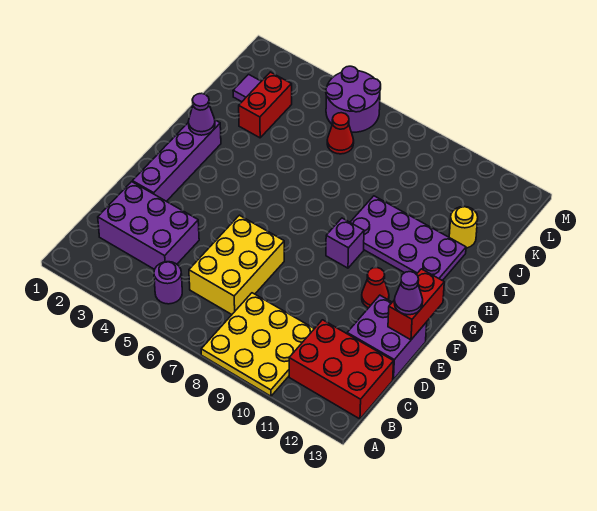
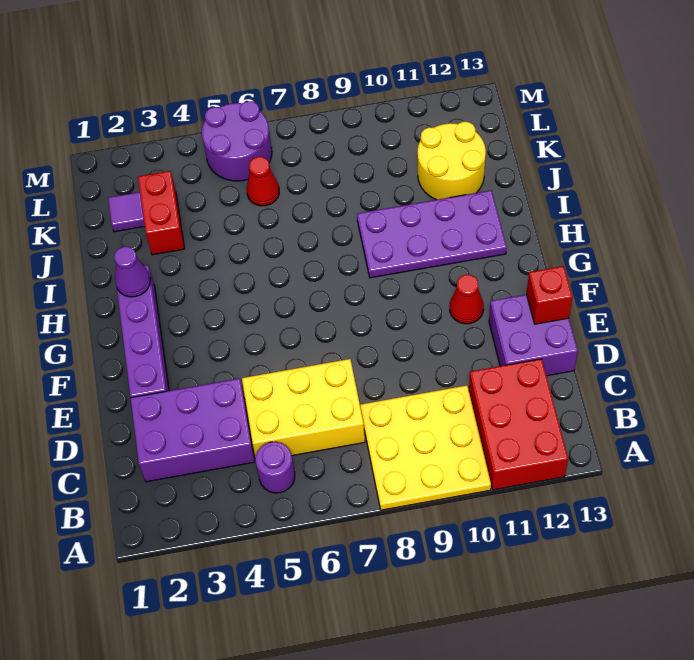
red 2x3 brick [289,320,394,419] -> red 2x3 brick turned to [469,359,568,490]
yellow 2x3 brick [189,215,284,314] -> yellow 2x3 brick turned to [242,359,365,457]
red 1x2 brick [388,269,444,340] -> red 1x1 brick [526,266,573,324]
purple 1x1 cone [394,272,423,315] -> none
purple 1x1 brick [326,218,364,268] -> none
yellow 1x1 round brick [449,207,478,248] -> yellow 2x2 round brick [418,122,486,200]

